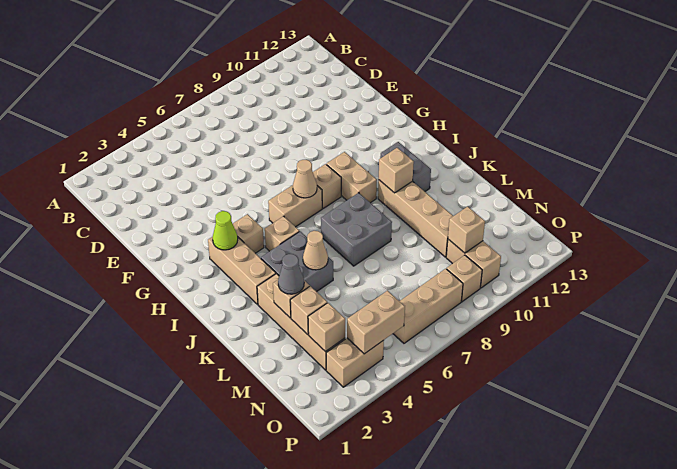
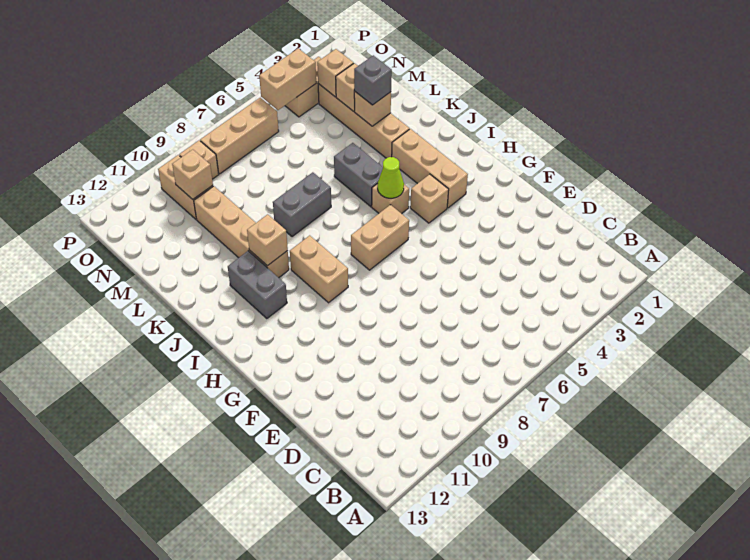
lime 1x1 cone [213,211,238,250] -> lime 1x1 cone moved to [378,157,404,198]
tan 1x1 cone [293,160,317,198] -> none
tan 1x1 brick [313,164,341,208] -> none
grey 2x2 brick [261,231,333,292] -> grey 1x2 brick [334,143,383,207]
grey 2x2 brick [321,193,392,266] -> grey 1x2 brick [273,172,331,237]
tan 1x1 cone [303,231,328,270] -> none
grey 1x1 cone [278,254,304,294] -> grey 1x1 brick [354,55,392,105]

